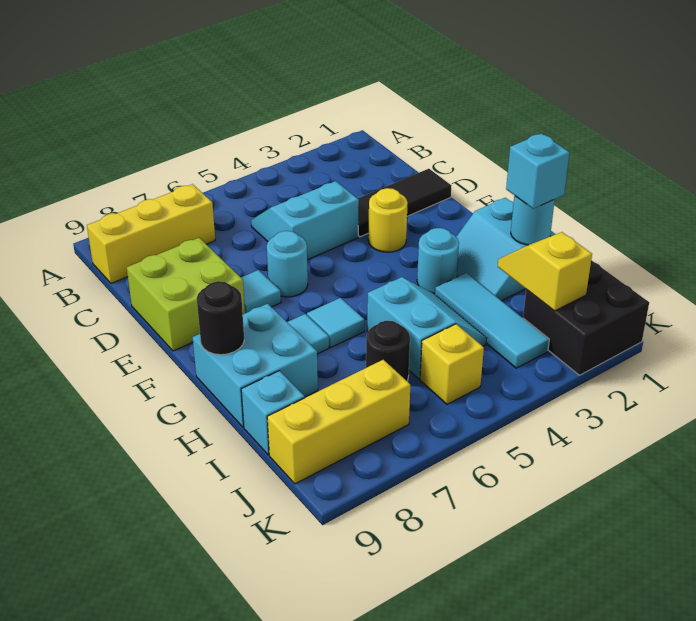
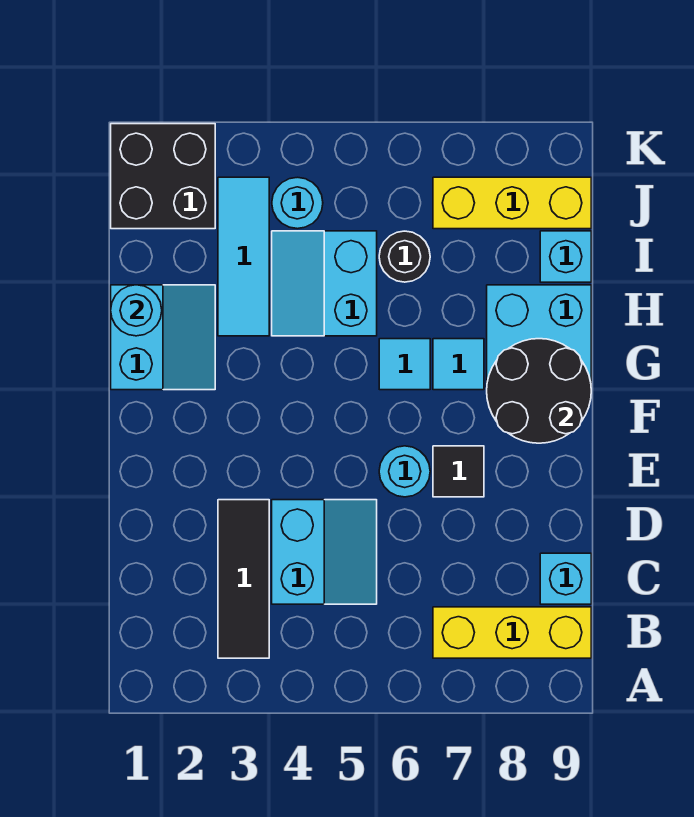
cyan 2x2 slope [251,181,359,260] -> cyan 2x2 slope turned to [272,500,377,604]
black 1x3 tile [357,169,452,237] -> black 1x3 tile turned to [218,500,269,658]
lime 2x2 brick [127,238,245,351] -> none
yellow 1x1 round brick [368,188,408,252] -> none
cyan 1x1 tile [241,270,281,313] -> black 1x1 tile [433,446,484,497]
cyan 1x1 round brick [417,228,459,294] -> cyan 1x1 round brick moved to [272,177,323,229]
black 1x1 round brick [197,281,244,355] -> black 2x2 round brick [487,339,591,443]
cyan 1x1 brick [506,134,570,209] -> cyan 1x1 brick moved to [540,553,591,604]
yellow 1x2 slope [498,232,592,311] -> none
yellow 1x1 brick [420,324,484,404] -> none

